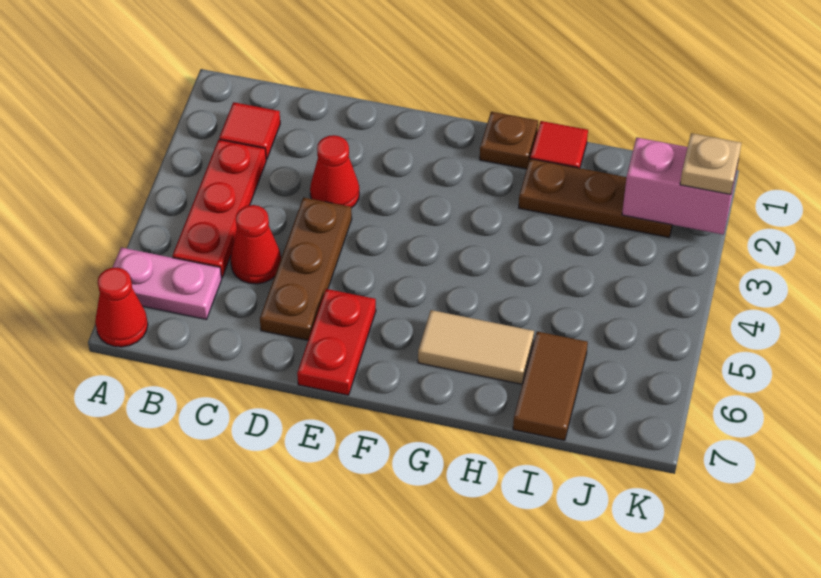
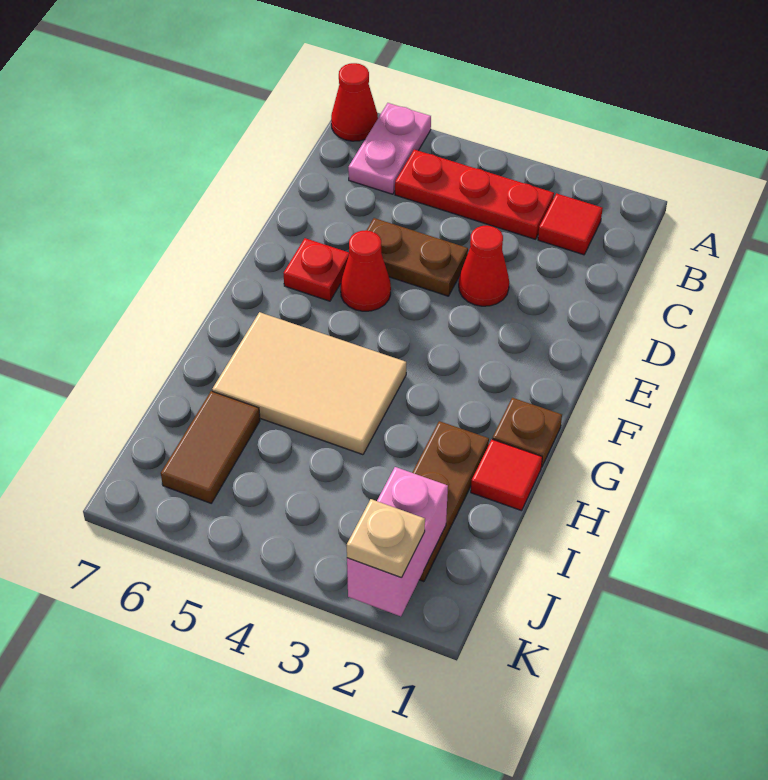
red 1x1 cone [230,205,281,284] -> red 1x1 cone moved to [341,230,391,311]
brown 1x3 plate [260,198,352,340] -> brown 1x2 plate [367,218,468,296]
red 1x2 plate [297,289,376,395] -> red 1x1 plate [284,238,350,301]
tan 1x2 tile [418,310,534,384] -> tan 2x3 tile [212,312,406,455]
brown 1x2 tile [513,331,588,440] -> brown 1x2 tile turned to [161,391,260,503]

